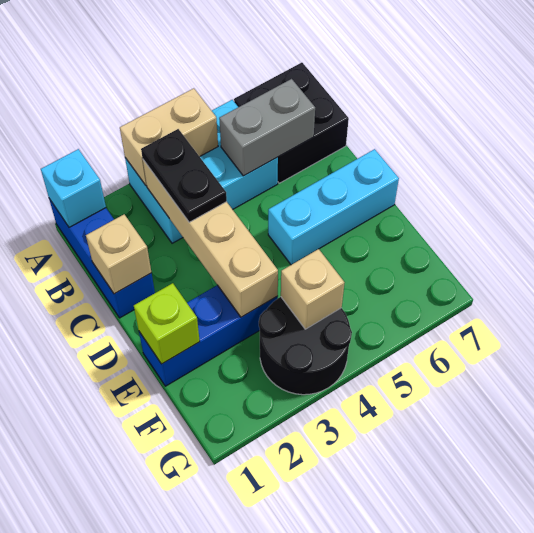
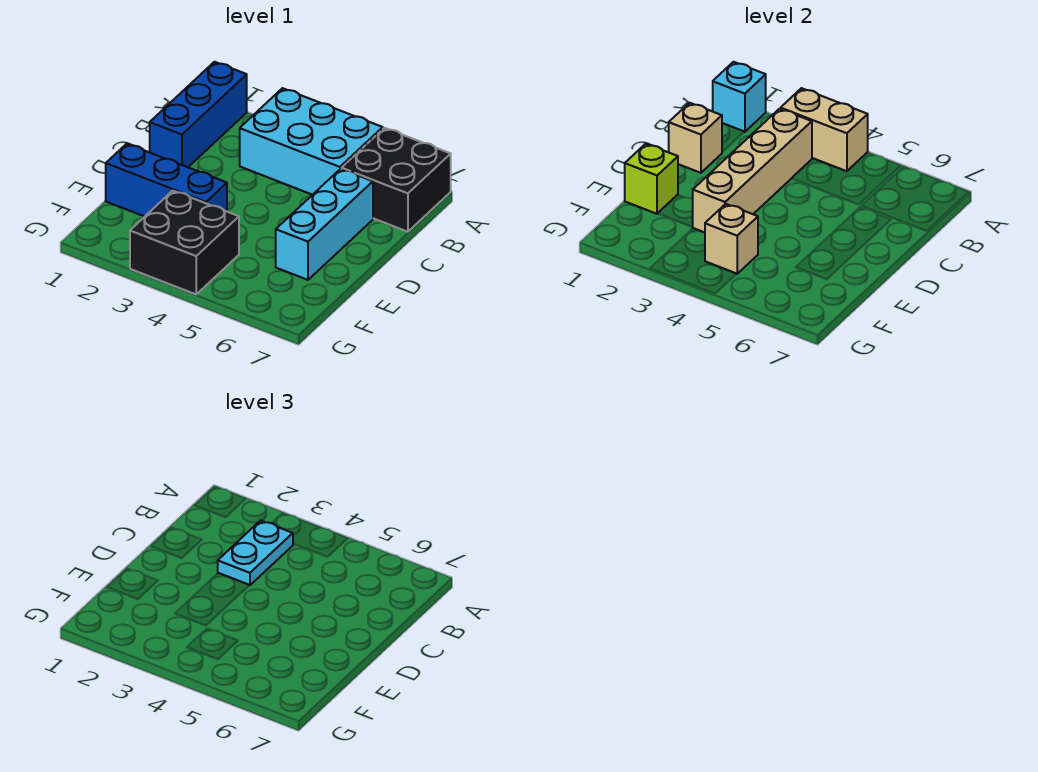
black 1x2 plate [141,129,227,222] -> cyan 1x2 plate [218,521,293,585]
grey 1x2 brick [219,79,315,176] -> none
cyan 1x3 brick [268,149,399,265] -> cyan 1x3 brick turned to [276,169,373,280]
black 2x2 round brick [259,297,352,395] -> black 2x2 brick [130,191,239,294]

